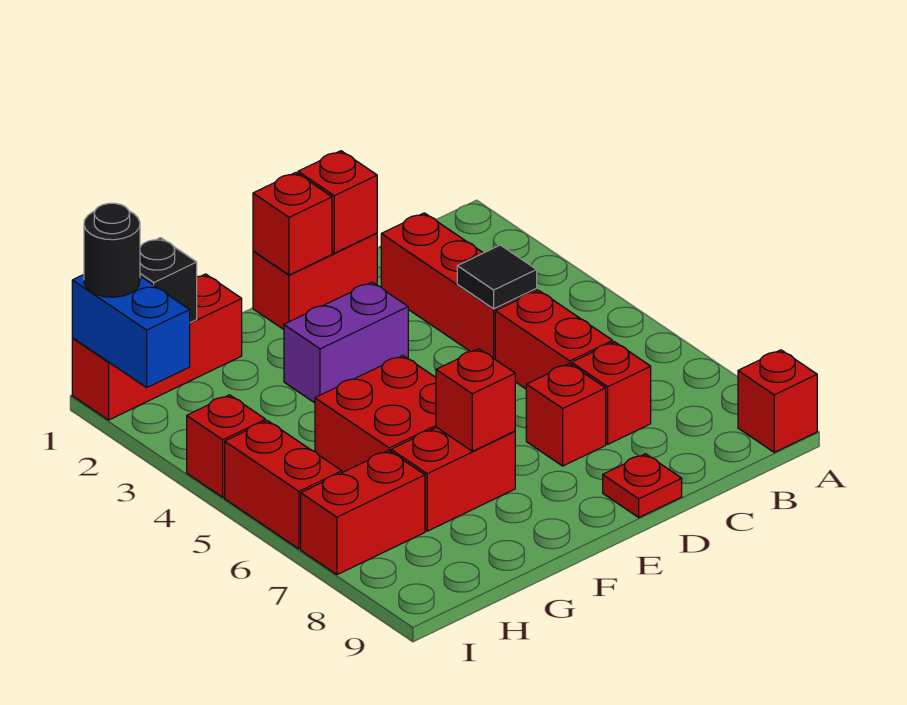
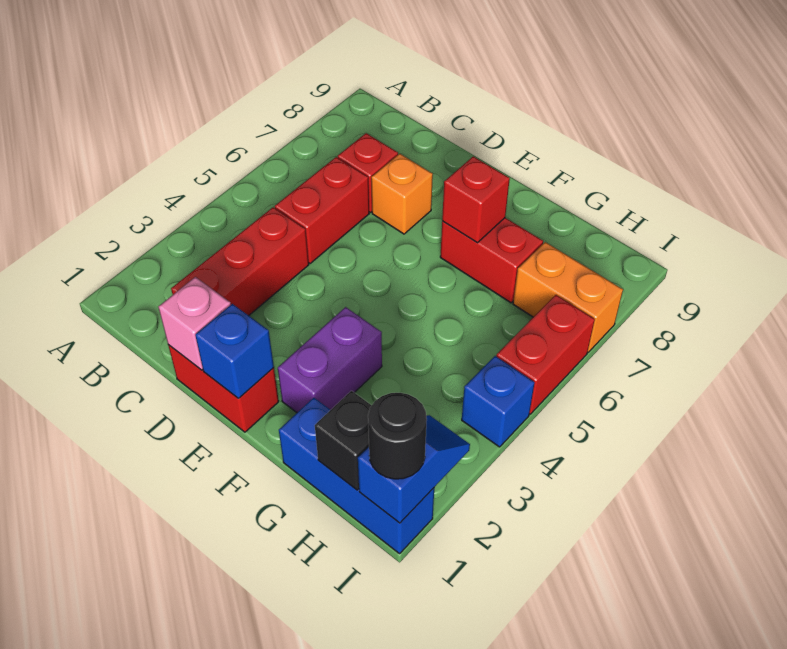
red 1x1 brick [738,350,817,452] -> none
black 1x1 tile [457,245,537,309] -> none
red 1x1 brick [298,151,377,253] -> pink 1x1 brick [158,277,231,370]
red 1x1 brick [526,363,606,466] -> orange 1x1 brick [371,154,433,234]
red 1x1 plate [603,454,682,517] -> none
red 1x1 brick [253,173,332,275] -> blue 1x1 brick [195,304,274,398]
purple 1x2 brick [284,282,408,403] -> purple 1x2 brick turned to [278,307,382,412]
red 2x2 brick [315,356,436,473] -> none
red 1x3 brick [72,274,242,420] -> blue 1x3 brick [279,398,434,554]
red 1x2 brick [301,450,425,575] -> orange 1x2 brick [513,242,623,352]
blue 1x2 brick [72,275,190,388] -> blue 1x2 slope [358,415,470,523]
red 1x1 brick [187,395,266,497] -> blue 1x1 brick [462,356,535,447]

